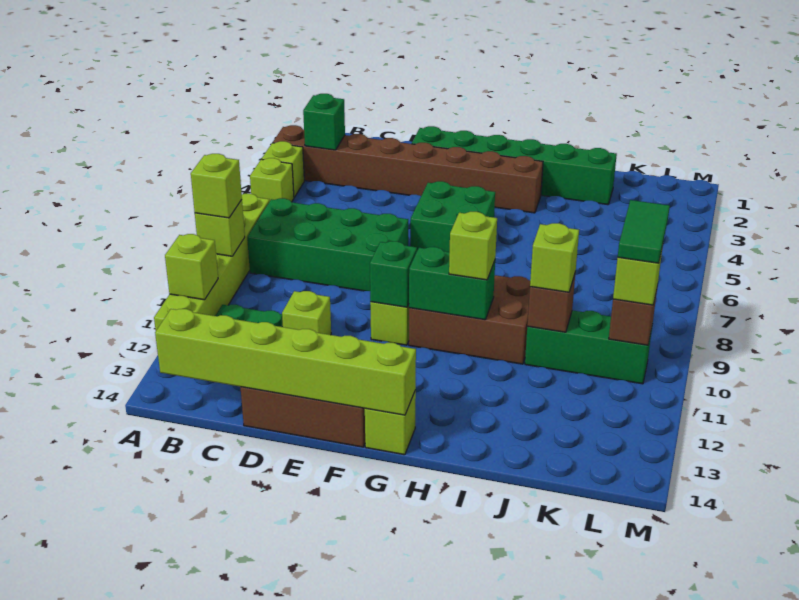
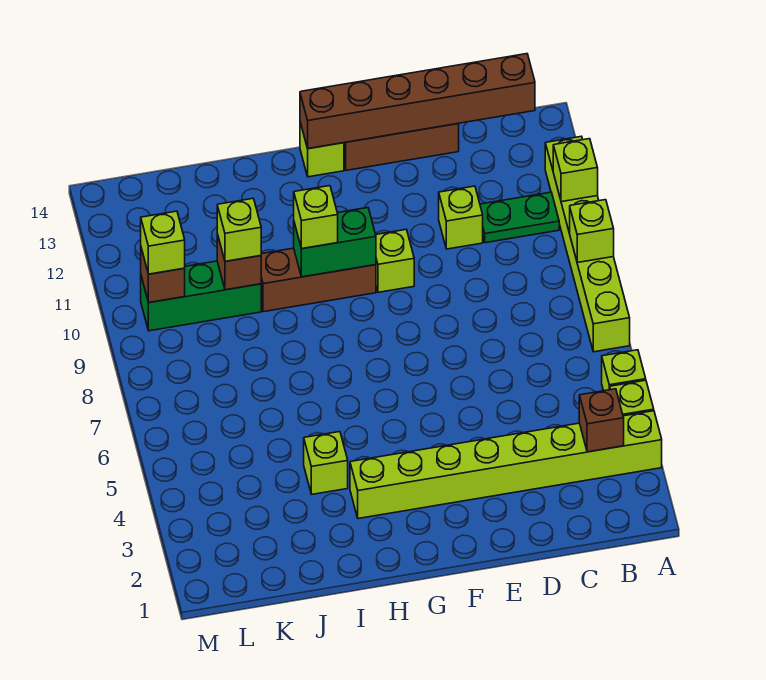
brown 1x8 brick [273,125,543,213] -> lime 1x8 brick [350,411,662,519]
lime 1x1 brick [191,154,242,218] -> lime 1x1 brick moved to [304,432,348,494]
green 1x1 brick [303,94,345,150] -> brown 1x1 brick [579,389,624,452]
green 2x4 brick [247,198,408,291] -> none
lime 1x6 brick [155,309,416,415] -> brown 1x6 brick [300,54,535,149]
green 1x6 brick [412,126,617,205] -> none
green 2x2 brick [410,181,495,252] -> none
green 1x1 brick [370,241,417,307] -> none
brown 2x3 brick [409,275,530,364] -> brown 1x3 brick [261,248,376,312]
green 1x2 tile [618,200,670,263] -> none

